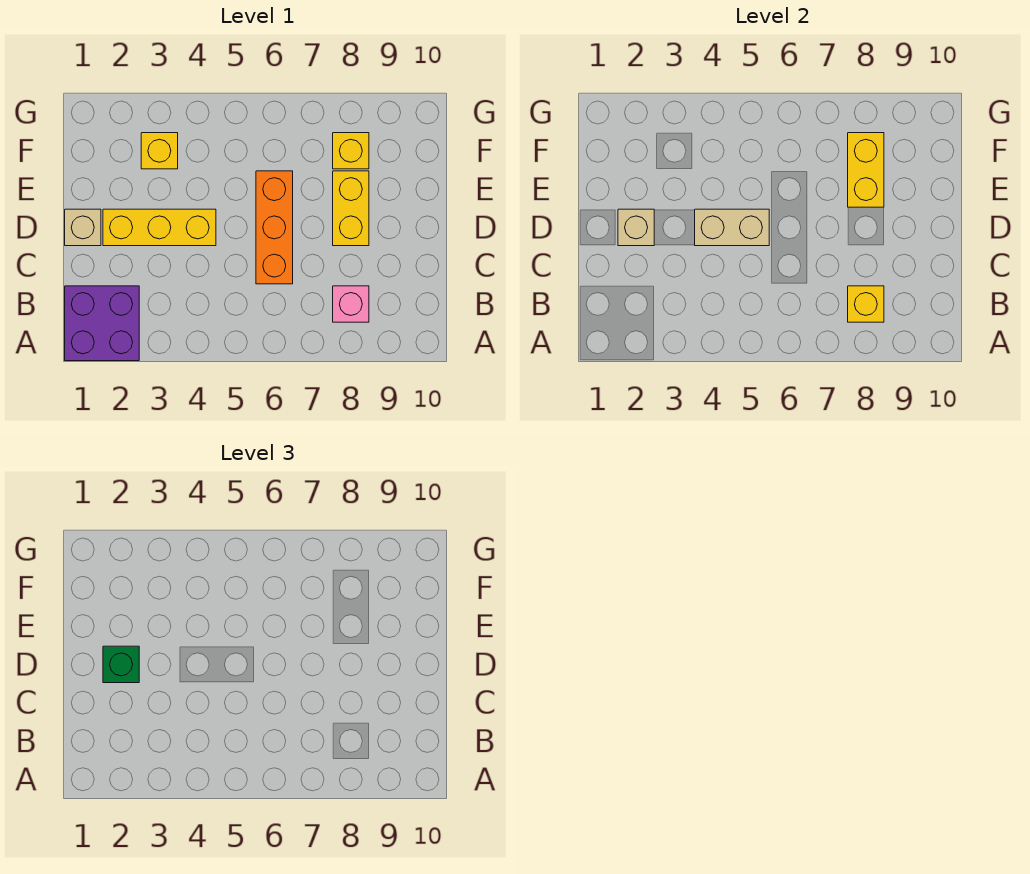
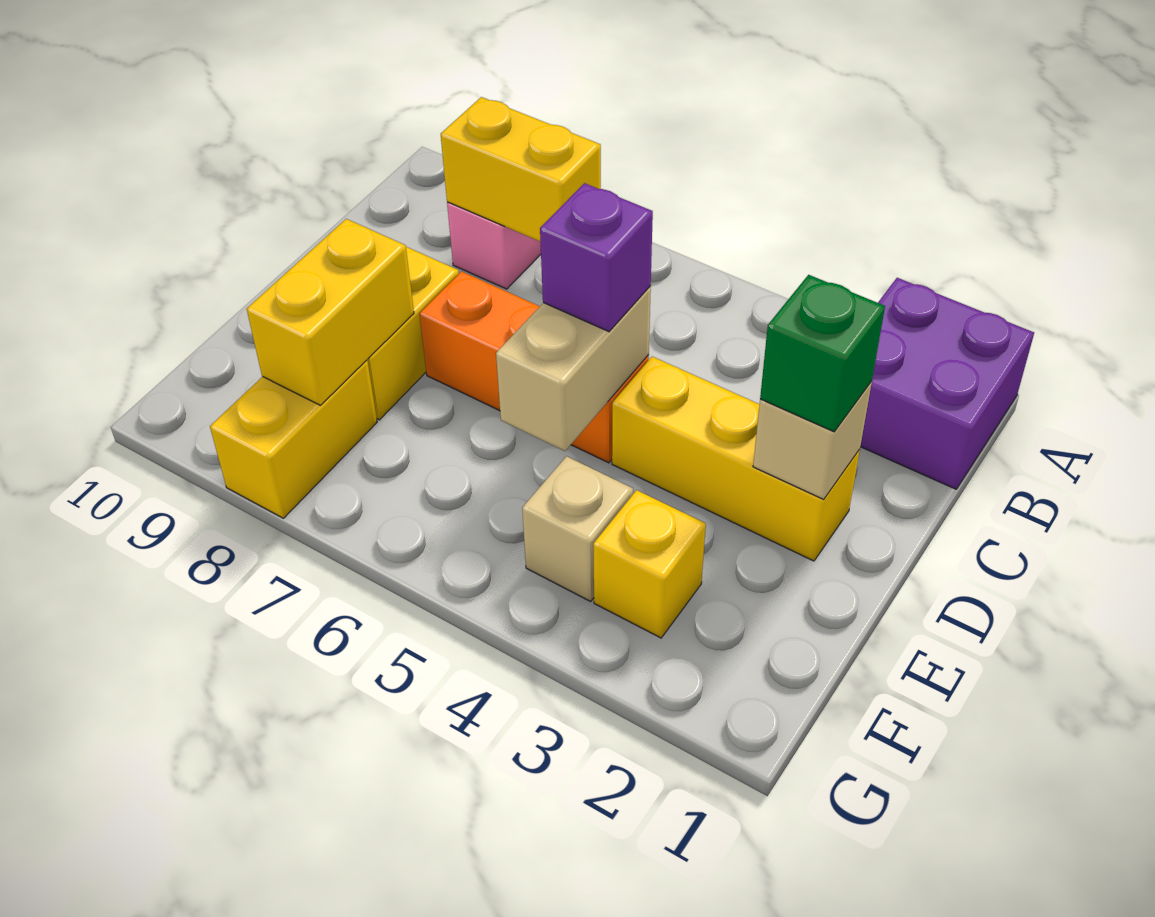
yellow 1x1 brick [848,286,884,322] -> yellow 1x2 brick [441,97,601,241]
orange 1x3 brick [256,171,293,284] -> orange 1x3 brick turned to [419,272,649,463]
tan 1x1 brick [65,209,101,246] -> tan 1x1 brick moved to [522,456,633,601]
tan 1x2 brick [695,209,769,246] -> tan 1x2 brick turned to [496,286,651,451]
none -> purple 1x1 brick [540,183,653,332]
yellow 1x1 brick [333,133,369,169] -> yellow 1x2 brick [210,360,377,518]

